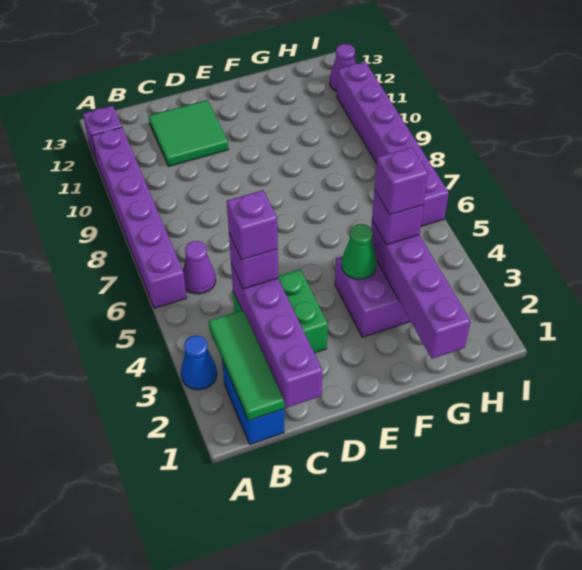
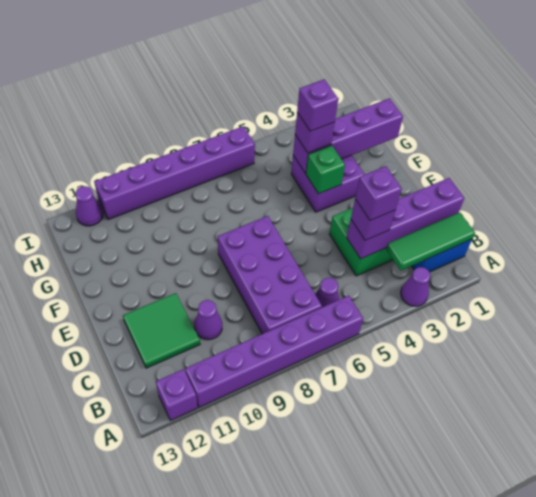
blue 1x1 cone [181,336,217,390] -> purple 1x1 cone [401,267,431,306]
none -> purple 2x4 brick [218,216,322,334]
none -> purple 1x1 cone [194,300,222,340]
green 1x1 cone [341,224,377,279] -> green 1x1 brick [306,145,345,194]

